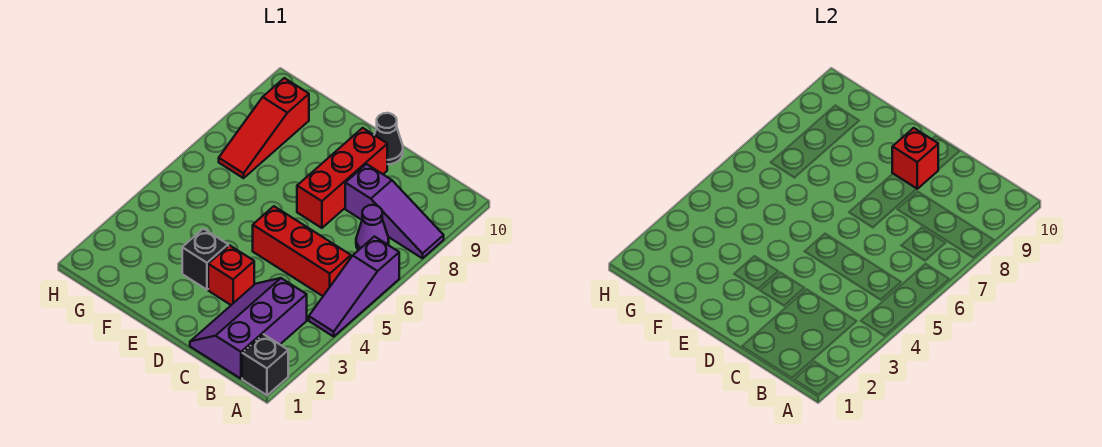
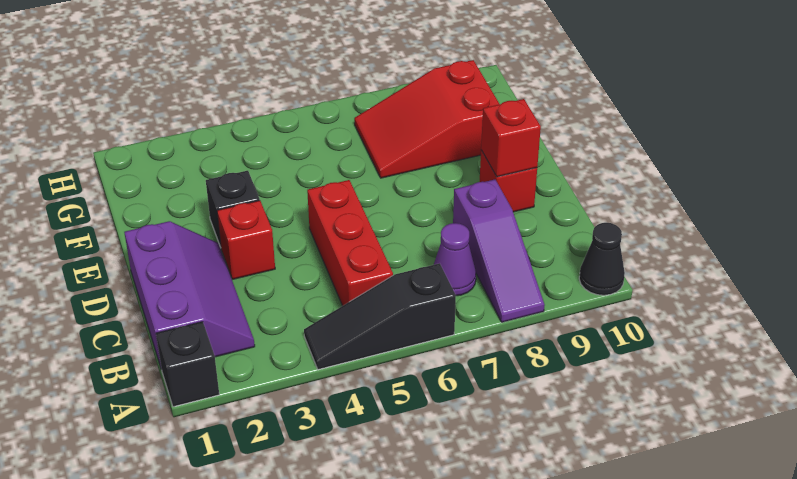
purple 1x3 slope [309,237,399,336] -> black 1x3 slope [304,263,456,369]
purple 2x3 slope [190,278,307,379] -> purple 2x3 slope turned to [124,221,255,370]
red 1x3 brick [297,128,387,228] -> red 1x1 brick [480,150,537,212]
black 1x1 cone [374,113,403,164] -> black 1x1 cone moved to [579,223,625,295]
red 1x3 slope [219,78,309,178] -> red 2x3 slope [354,60,499,178]

